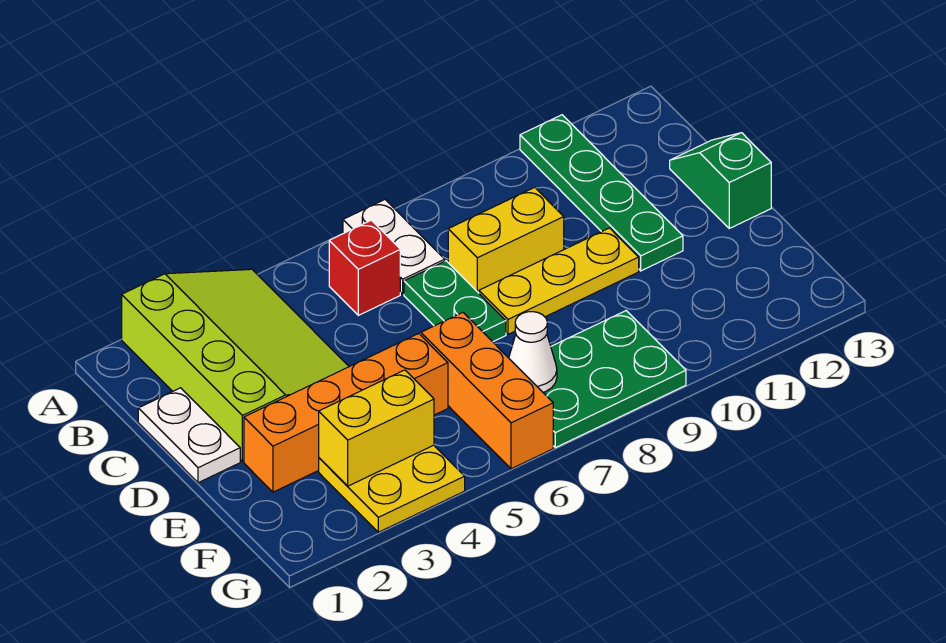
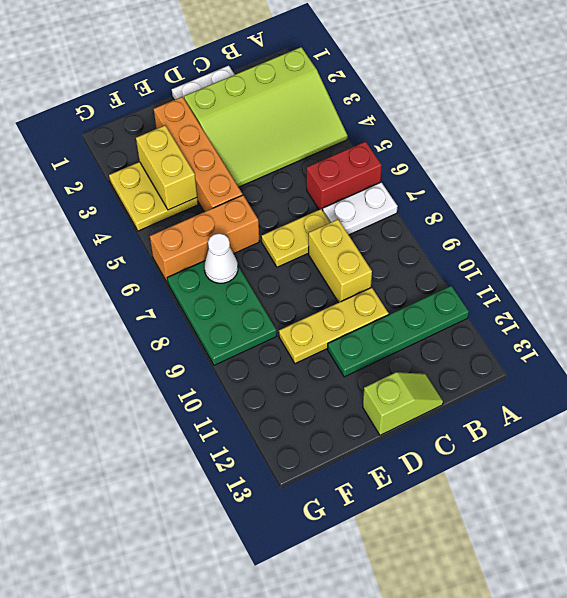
red 1x1 brick [329,220,400,315] -> red 1x2 brick [307,142,382,210]
green 1x2 plate [404,261,506,342] -> yellow 1x2 plate [261,209,330,267]
green 1x2 slope [670,133,771,228] -> lime 1x2 slope [363,372,443,435]
yellow 1x3 plate [479,228,639,334] -> yellow 1x3 plate turned to [279,287,389,364]

